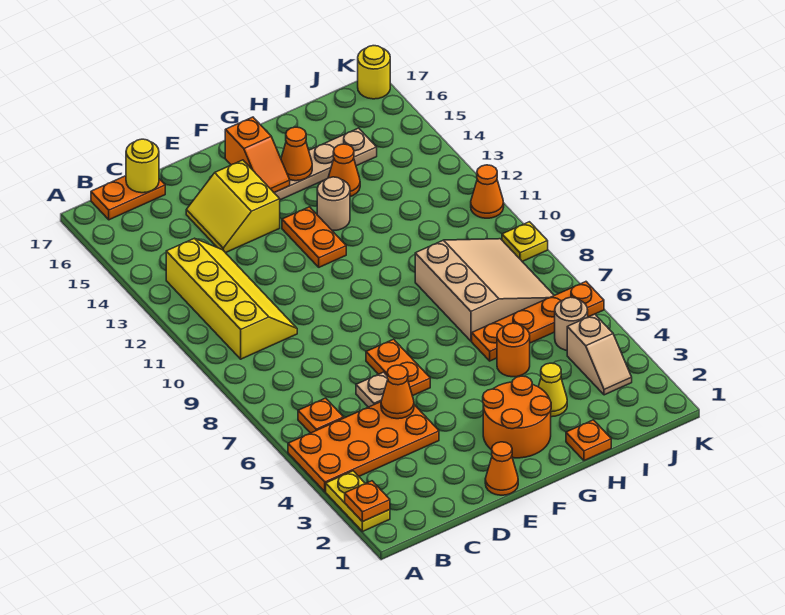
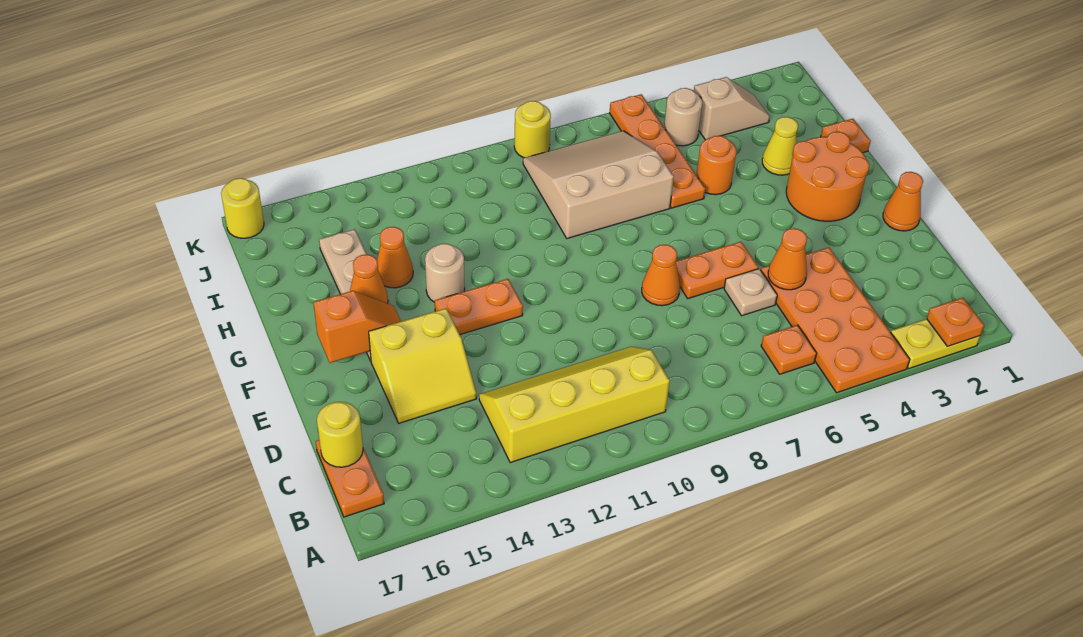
yellow 1x1 plate [502,222,548,262] -> yellow 1x1 round brick [514,101,551,158]
orange 1x1 cone [471,165,504,218] -> orange 1x1 cone moved to [642,245,680,306]

